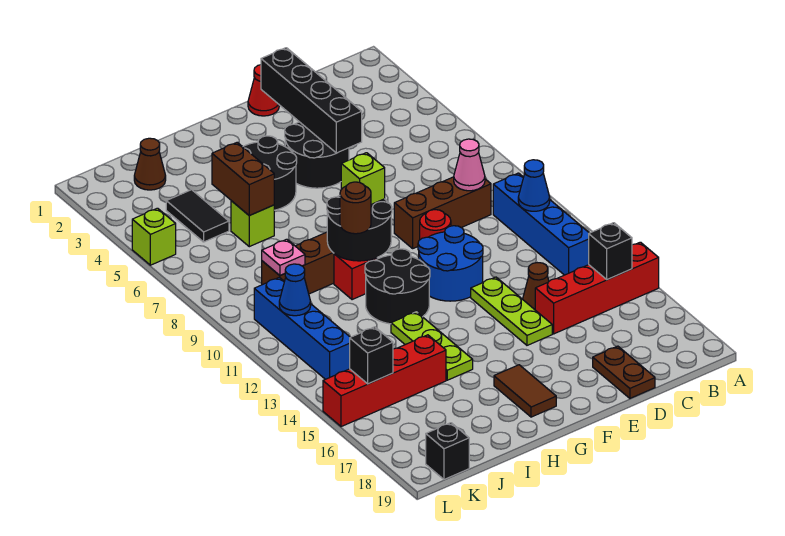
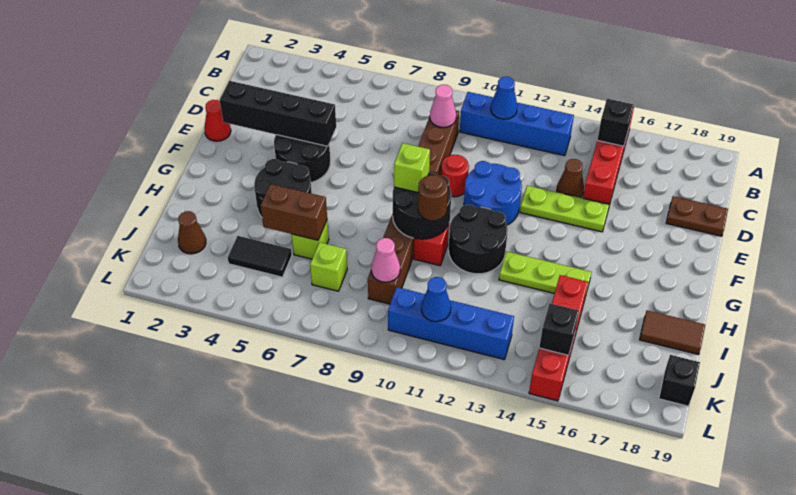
brown 1x2 tile [494,365,556,417] -> brown 1x2 tile moved to [640,310,705,355]
pink 1x1 plate [262,239,305,275] -> pink 1x1 cone [371,238,400,282]
lime 1x1 brick [132,208,176,265] -> lime 1x1 brick moved to [310,242,347,291]

